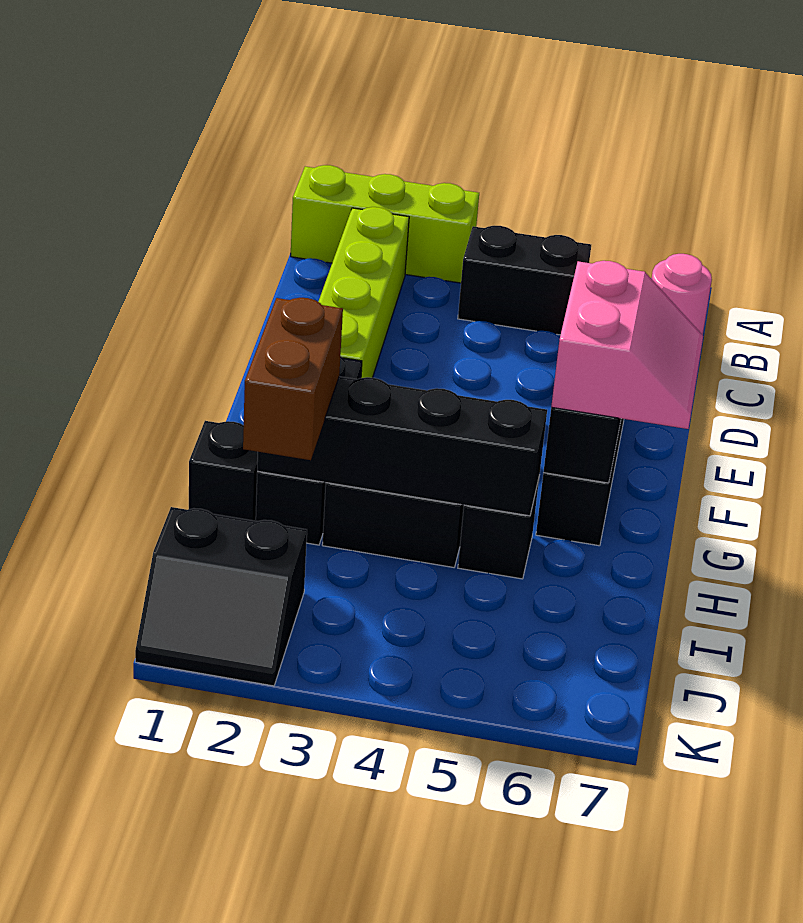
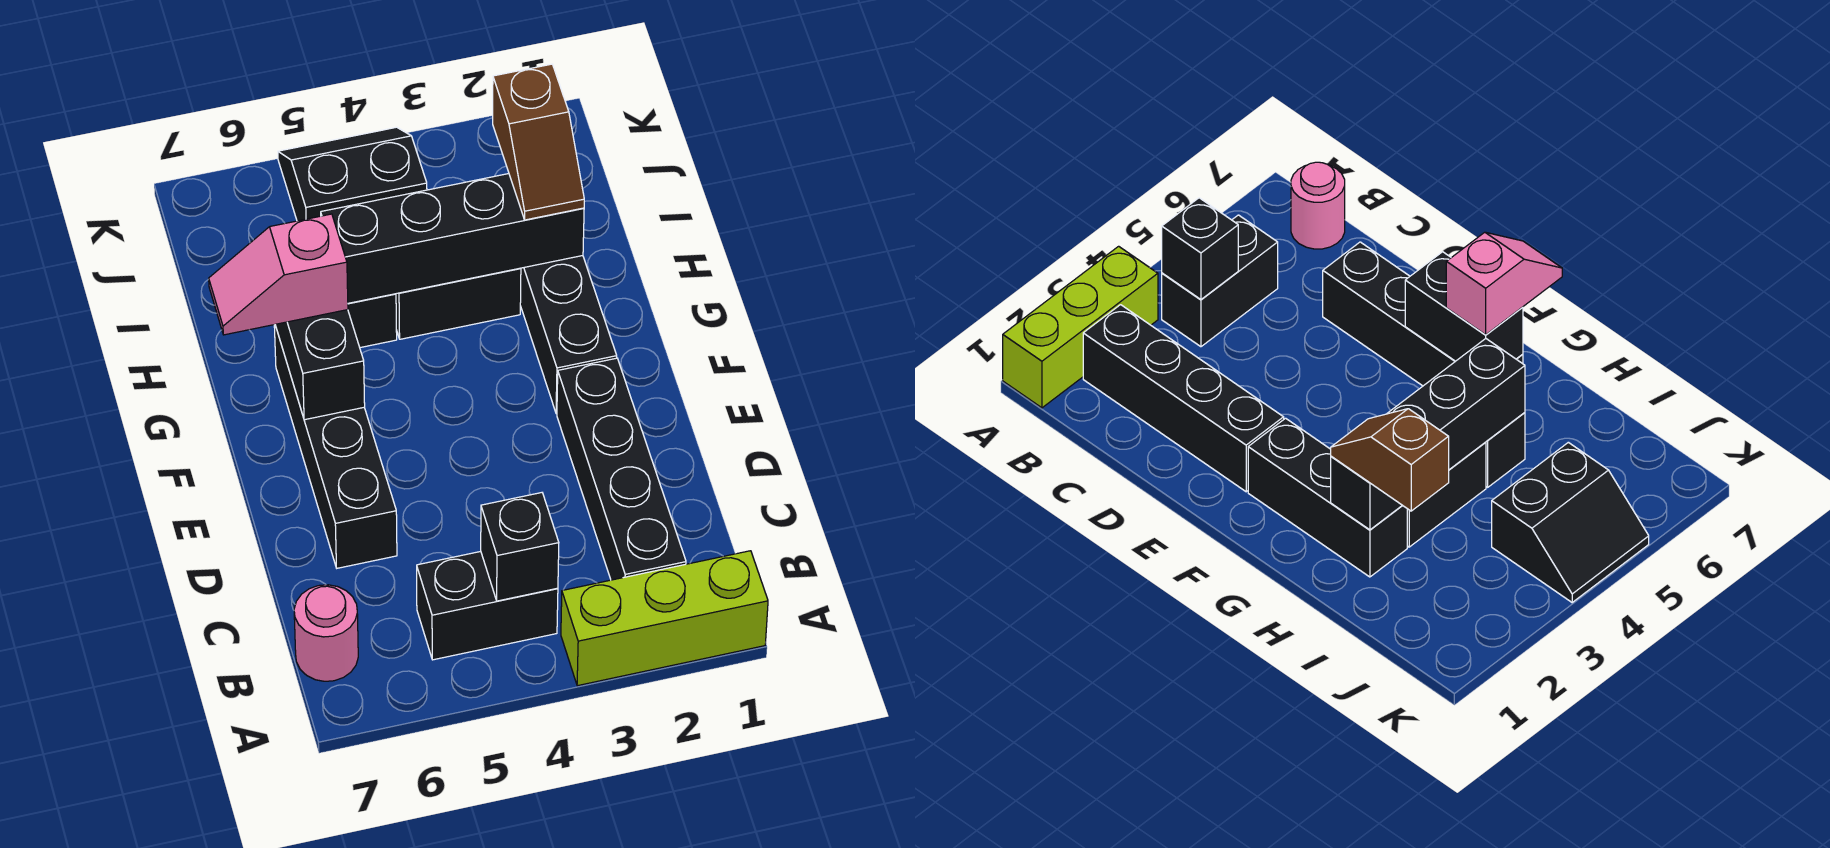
lime 1x4 brick [318,207,409,378] -> black 1x4 brick [557,358,686,580]
pink 2x2 slope [551,261,703,429] -> pink 1x2 slope [209,214,348,335]
black 1x1 brick [189,421,258,521] -> black 1x1 brick moved to [481,493,559,601]
brown 1x2 brick [243,298,343,460] -> brown 1x2 slope [493,64,584,220]
black 2x2 slope [135,507,307,686] -> black 2x2 slope moved to [278,127,427,221]

